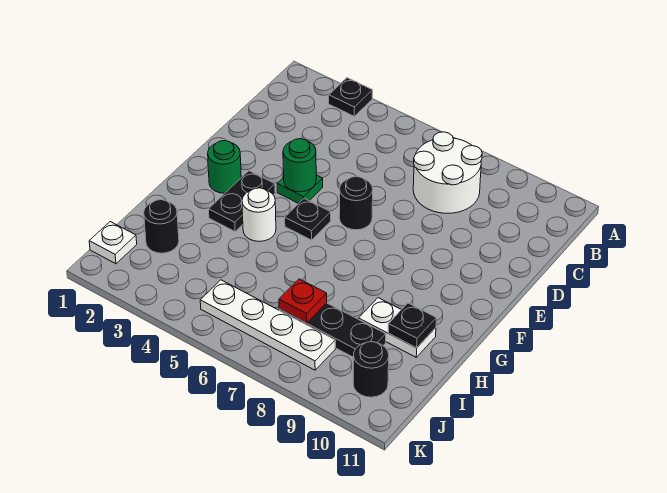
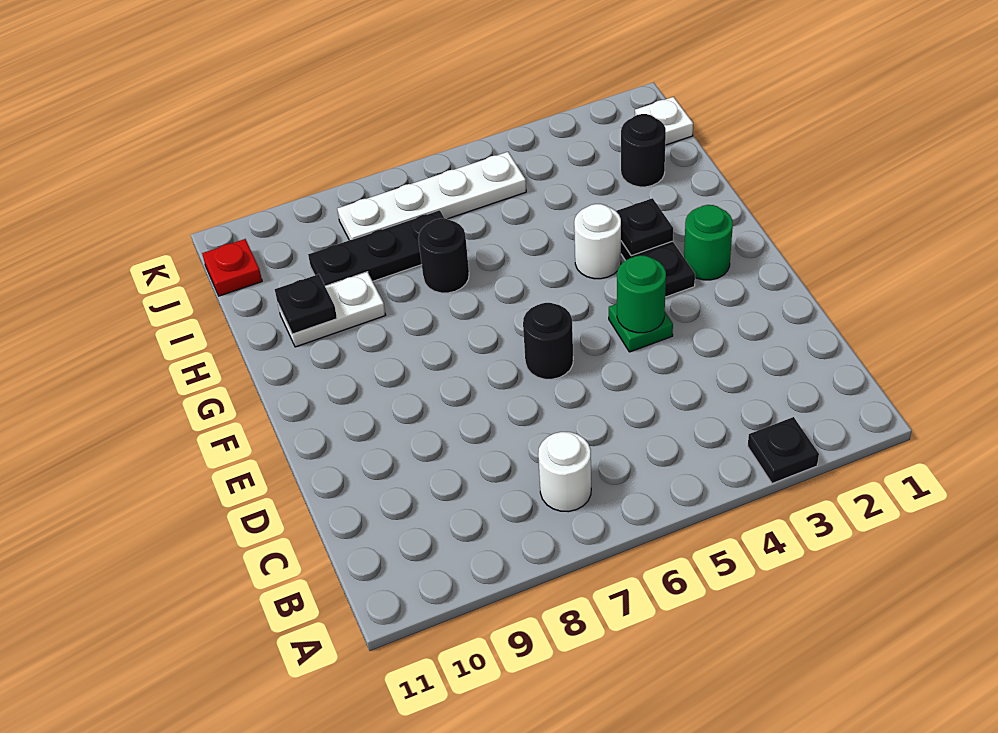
white 2x2 round brick [413,132,482,213] -> white 1x1 round brick [538,432,591,512]
black 1x1 plate [285,199,331,240] -> black 1x1 plate moved to [616,198,673,256]
red 1x1 plate [279,279,327,323] -> red 1x1 plate moved to [202,239,262,296]
black 1x1 round brick [353,342,389,397] -> black 1x1 round brick moved to [418,218,469,293]

